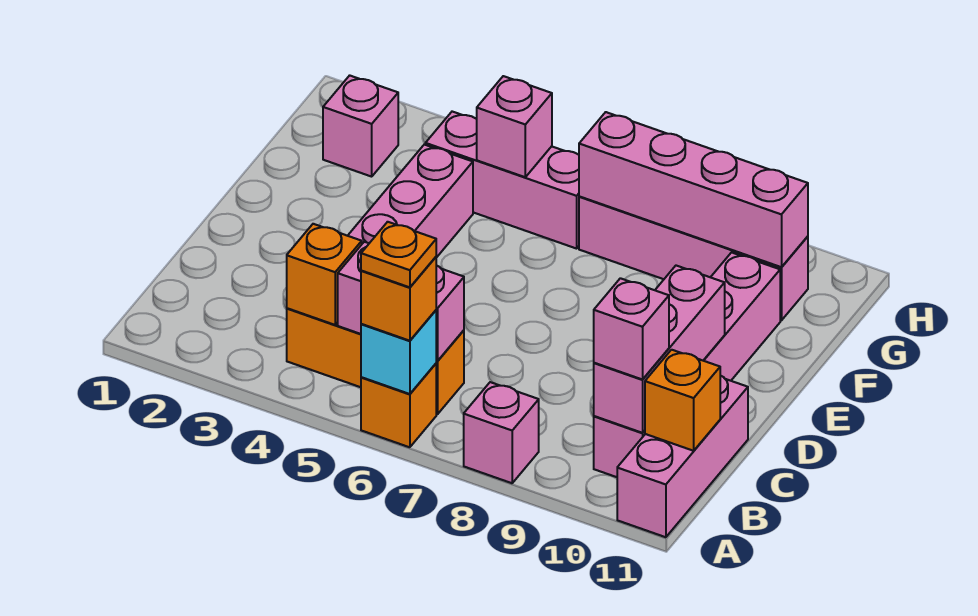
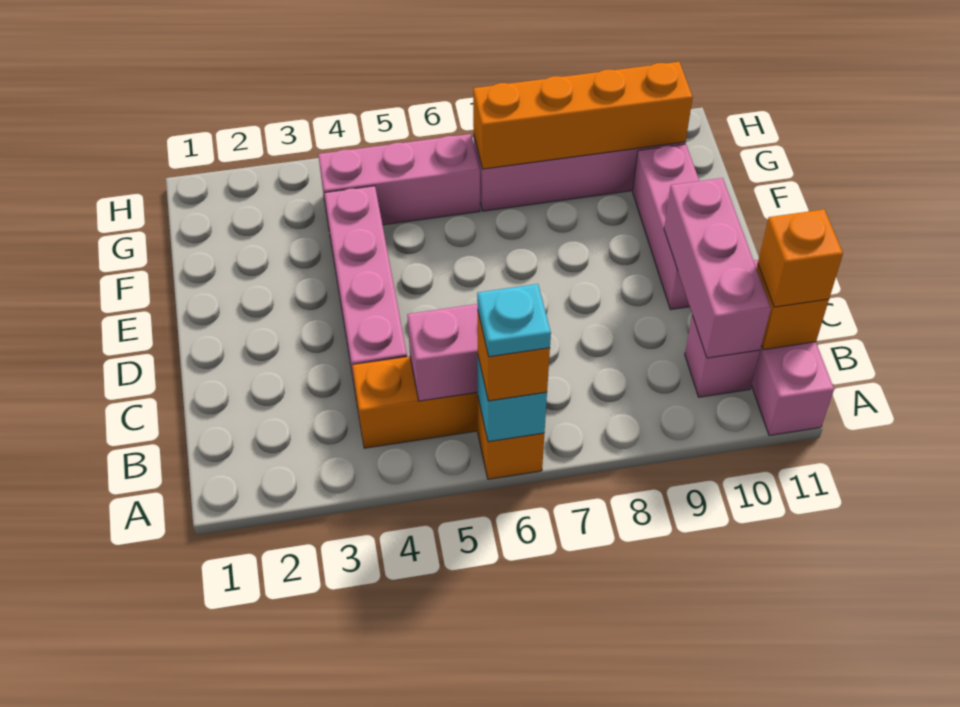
orange 1x1 plate [361,222,436,287] -> cyan 1x1 plate [477,284,551,357]
pink 1x1 brick [464,382,539,483] -> none
orange 1x1 brick [287,224,362,325] -> orange 1x1 brick moved to [758,209,843,307]
pink 1x1 brick [594,278,669,380] -> none
pink 1x1 brick [323,75,398,177] -> none
pink 1x1 brick [477,76,552,177] -> none
pink 1x4 brick [579,112,808,267] -> orange 1x4 brick [473,62,693,169]

